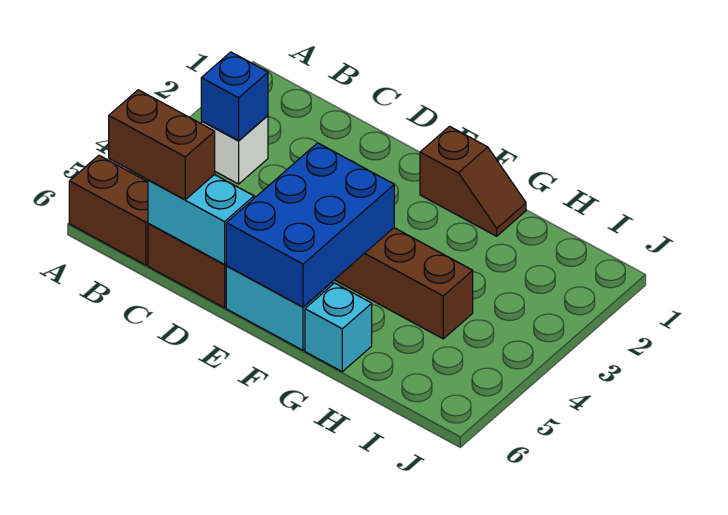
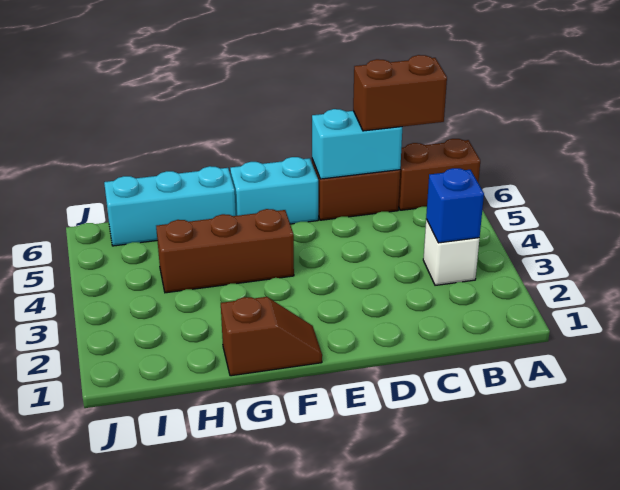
blue 2x3 brick [226,143,394,307] -> none
brown 1x2 slope [420,126,526,236] -> brown 1x2 slope turned to [221,297,322,376]
cyan 1x1 brick [305,283,372,372] -> cyan 1x3 brick [104,166,236,246]

